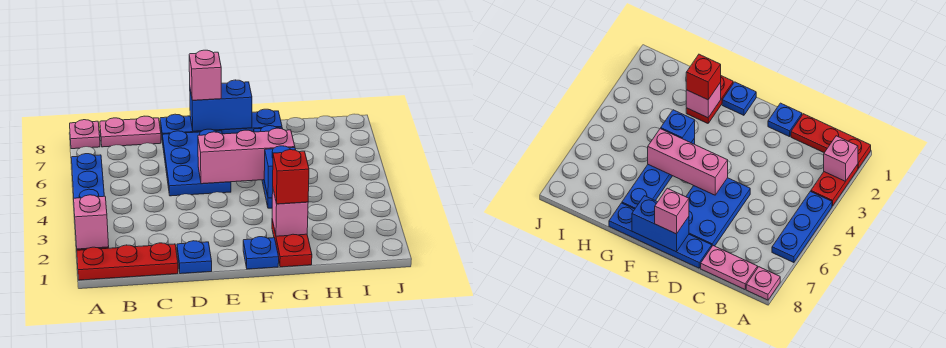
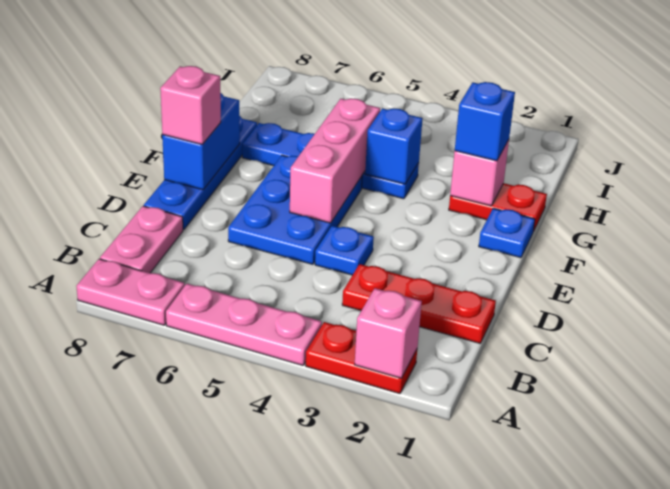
red 1x3 plate [77,243,178,280] -> red 1x3 plate turned to [342,264,496,343]
blue 1x3 plate [71,154,104,198] -> pink 1x3 plate [166,284,322,365]
pink 1x1 plate [70,120,100,149] -> pink 1x2 plate [76,259,185,325]
blue 1x1 plate [177,241,212,274] -> blue 1x1 plate moved to [315,226,374,275]
blue 2x3 plate [162,129,231,196] -> blue 2x3 plate turned to [228,155,362,264]
red 1x1 brick [273,150,309,204] -> blue 1x1 brick [455,82,515,161]

